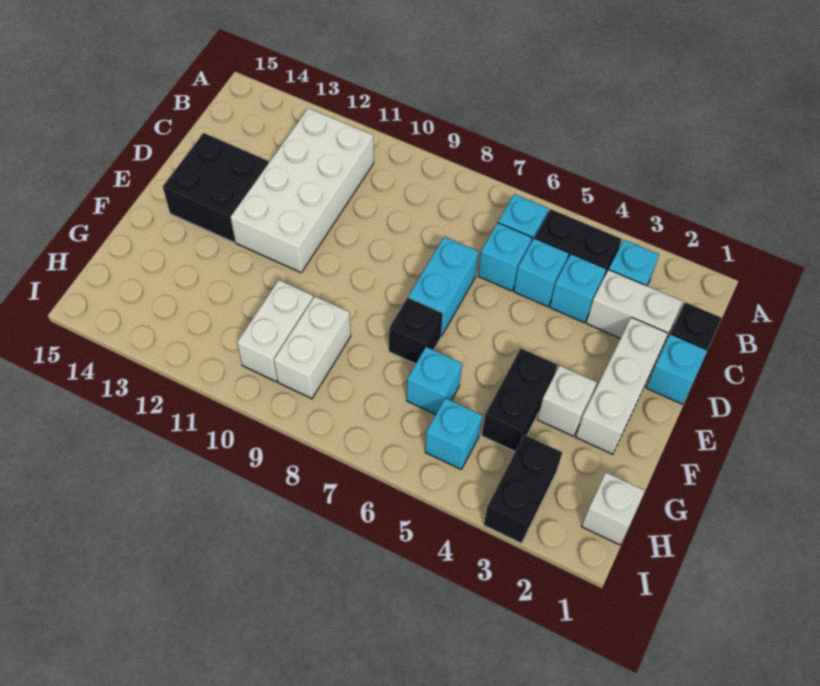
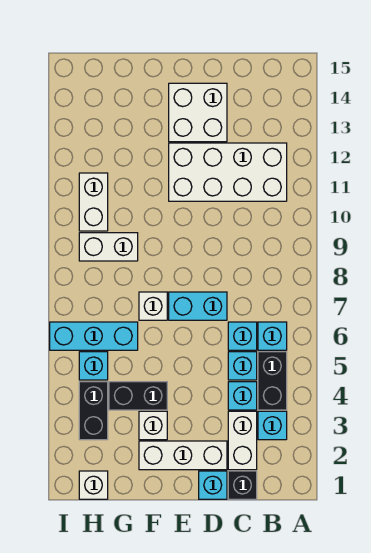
black 2x2 brick [163,133,268,242] -> white 2x2 brick [169,83,227,142]
black 1x1 brick [389,298,443,364] -> white 1x1 brick [139,292,167,320]
cyan 1x1 brick [407,347,462,415] -> cyan 1x3 brick [50,322,138,350]
white 1x2 brick [237,280,313,381] -> white 1x2 brick turned to [79,173,108,231]
black 1x2 brick [484,435,562,543] -> black 1x2 brick turned to [79,382,108,440]

